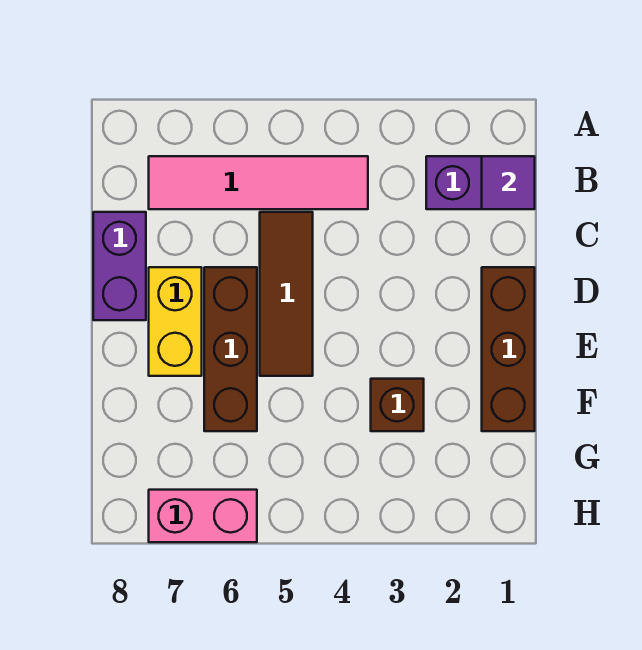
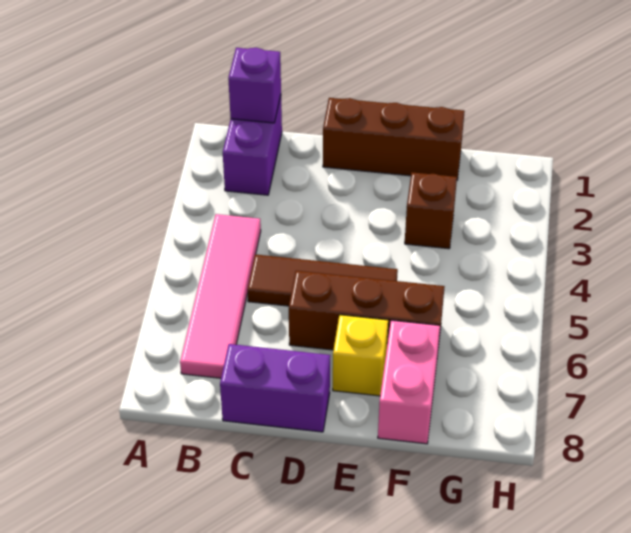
purple 1x1 tile [482,156,535,209] -> purple 1x1 brick [228,48,281,123]
yellow 1x2 brick [149,267,202,376] -> yellow 1x1 brick [333,315,388,396]
pink 1x2 brick [149,490,257,542] -> pink 1x2 brick moved to [378,320,440,444]

